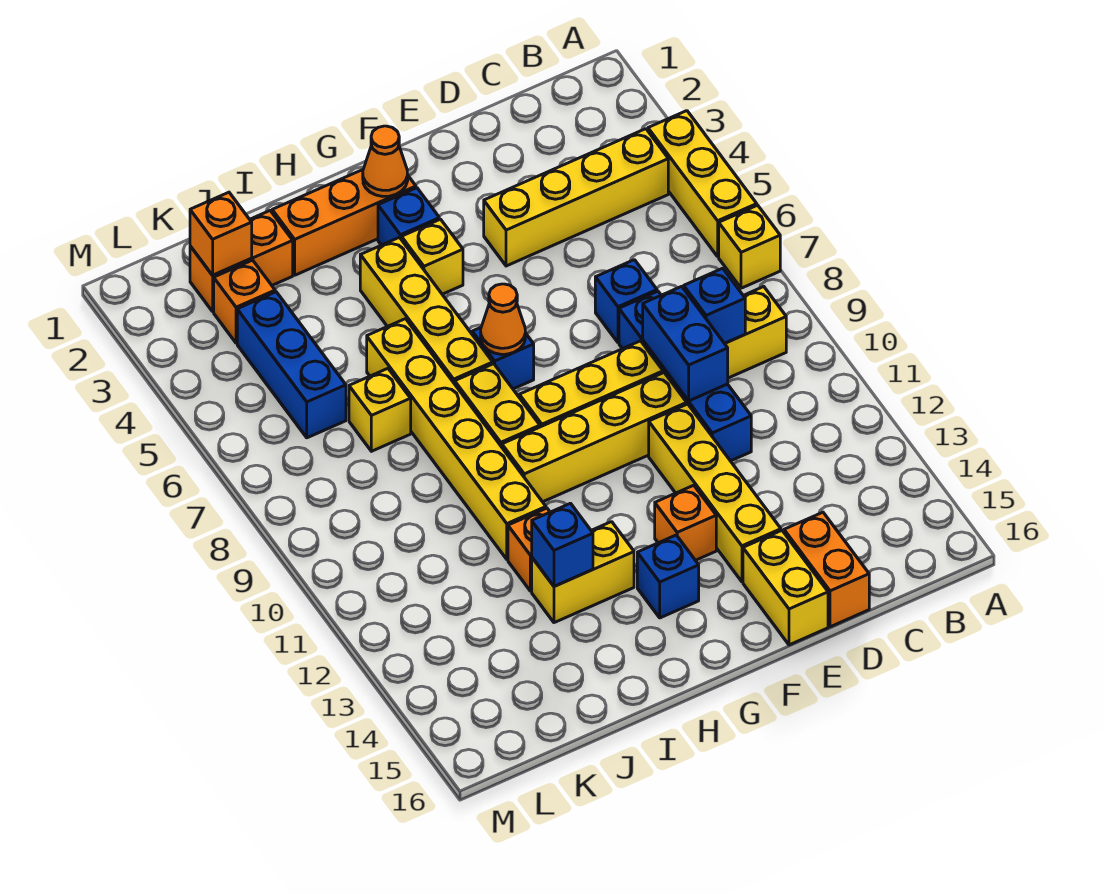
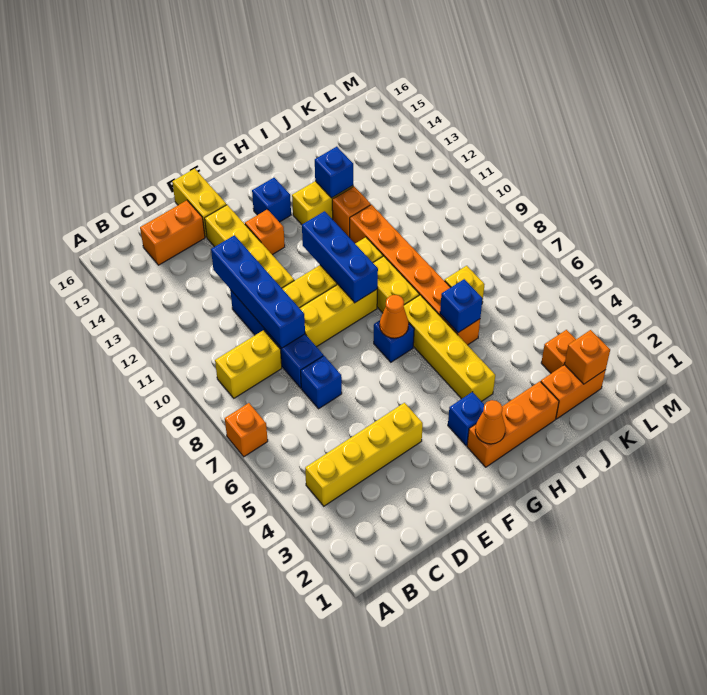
yellow 1x3 brick [648,111,757,256] -> none
yellow 1x1 brick [719,205,780,288] -> orange 1x1 brick [225,403,268,457]
blue 1x1 brick [684,268,745,343] -> blue 1x1 brick moved to [440,279,483,333]
blue 1x2 brick [643,286,728,401] -> blue 1x4 brick [211,235,305,348]
orange 1x2 brick [784,512,869,627] -> orange 1x2 brick turned to [140,200,205,265]
yellow 1x1 brick [402,219,463,294] -> none
yellow 1x6 brick [367,319,546,559] -> orange 1x6 brick [350,205,480,345]
blue 1x3 brick [237,292,346,438] -> blue 1x3 brick moved to [302,211,378,303]

